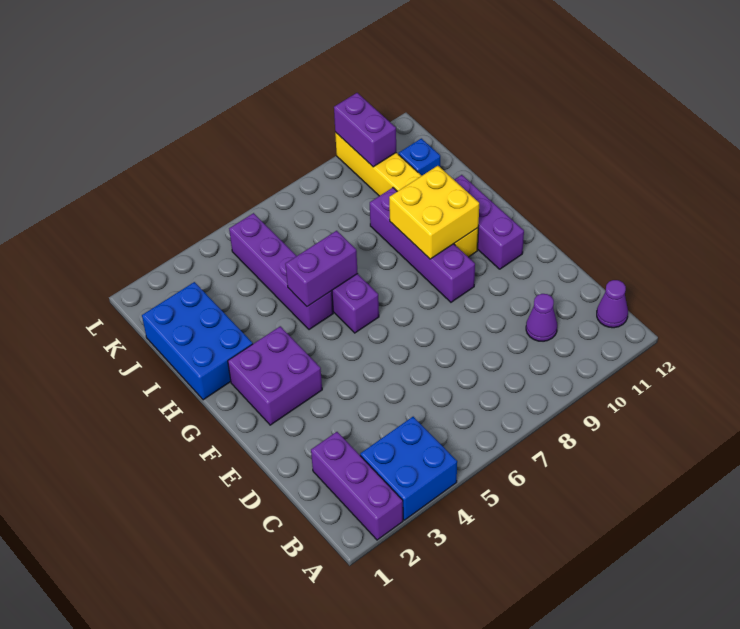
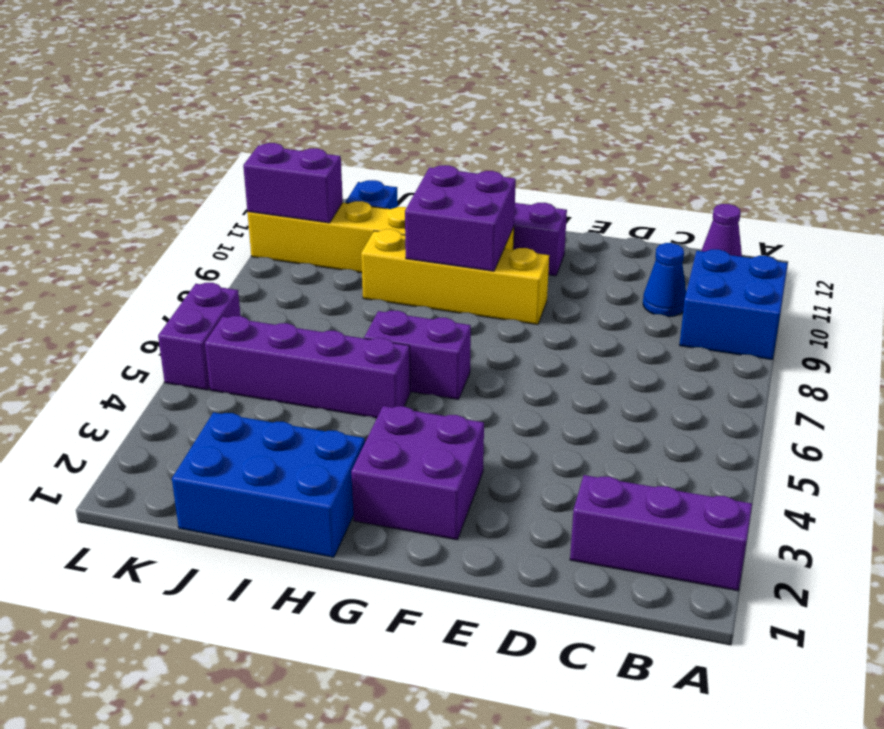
blue 2x2 brick [360,417,457,520] -> blue 2x2 brick moved to [679,249,788,360]
purple 1x1 cone [526,294,557,341] -> blue 1x1 cone [643,243,686,317]
purple 1x4 brick [370,188,475,302] -> yellow 1x4 brick [361,229,549,325]
yellow 2x2 brick [389,166,479,259] -> purple 2x2 brick [405,165,516,271]
purple 1x2 brick [285,231,358,307] -> purple 1x2 brick moved to [158,283,241,390]

